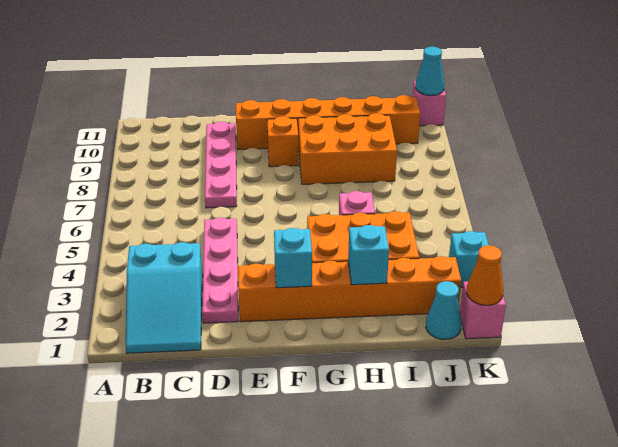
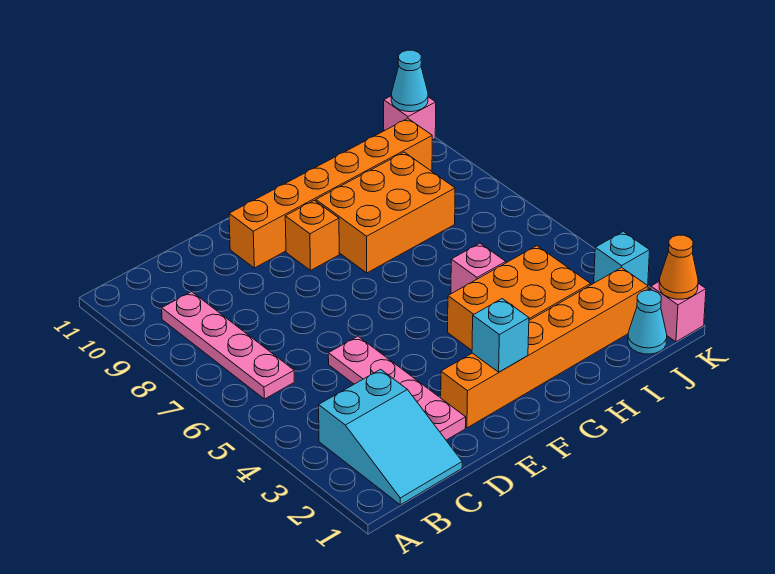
pink 1x4 plate [205,122,237,208] -> pink 1x4 plate moved to [162,292,294,399]
cyan 1x1 brick [348,225,389,285] -> none

